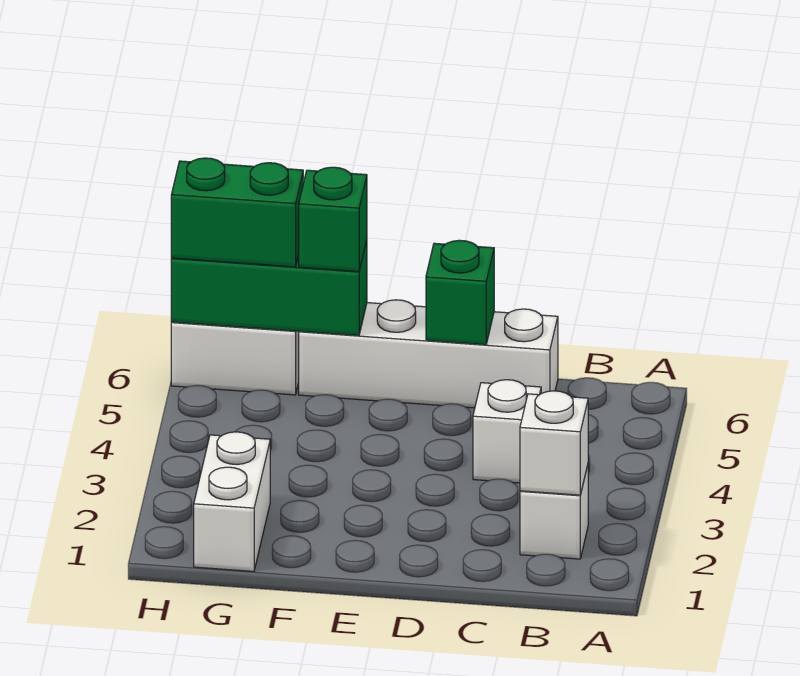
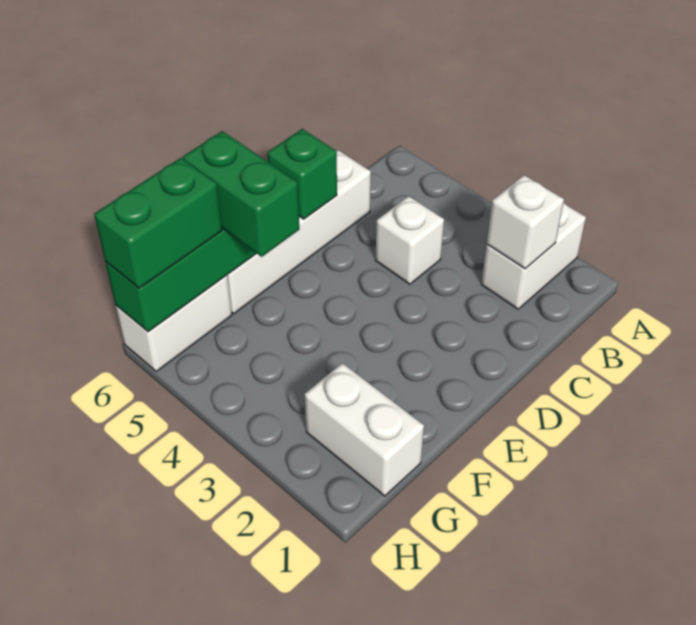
white 1x1 brick [520,466,588,559] -> white 1x2 brick [481,203,586,309]
green 1x1 brick [299,167,367,272] -> green 1x2 brick [183,131,300,257]

